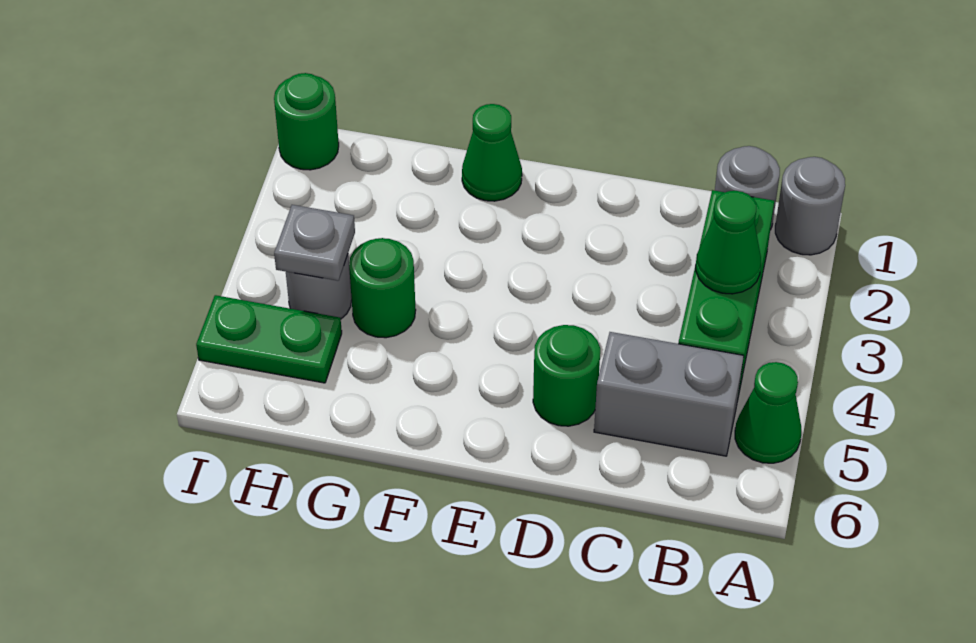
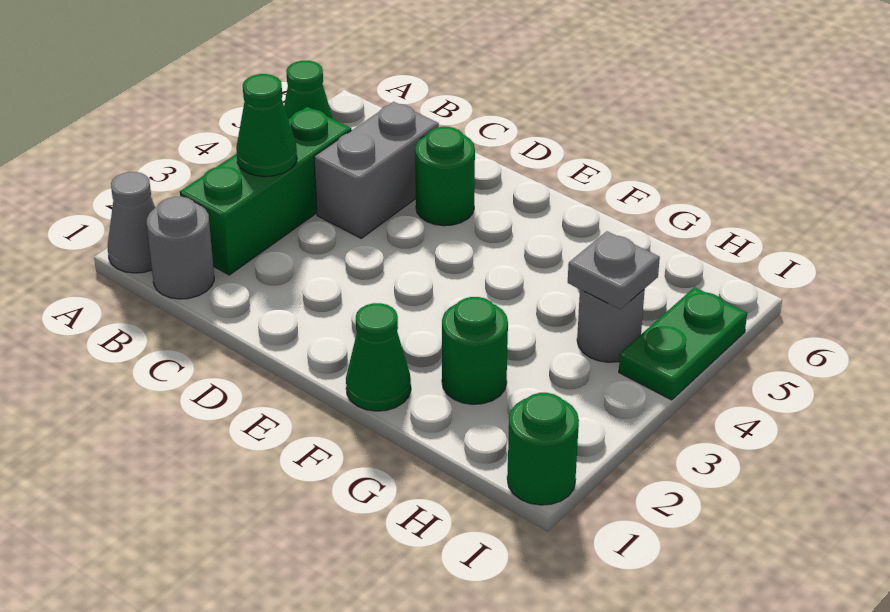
grey 1x1 round brick [775,157,845,255] -> grey 1x1 cone [108,172,155,273]
grey 1x2 brick [594,332,744,456] -> grey 1x2 brick turned to [314,102,439,238]
green 1x1 round brick [349,238,416,338] -> green 1x1 round brick moved to [442,297,508,404]
green 1x2 plate [196,295,342,383] -> green 1x2 plate turned to [619,287,747,400]

